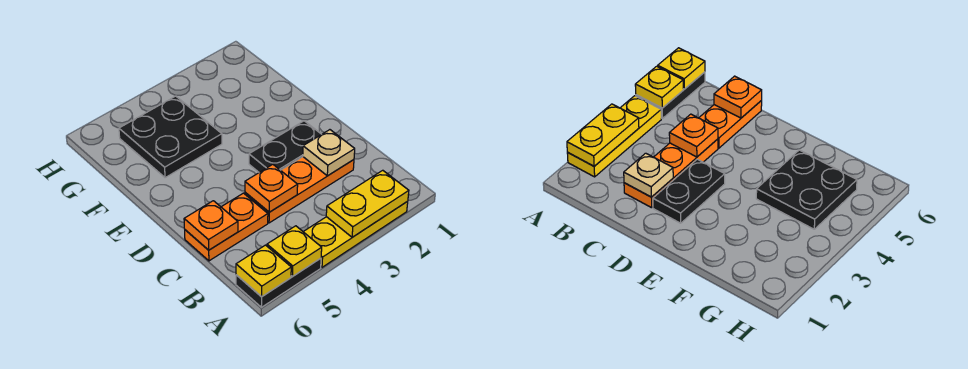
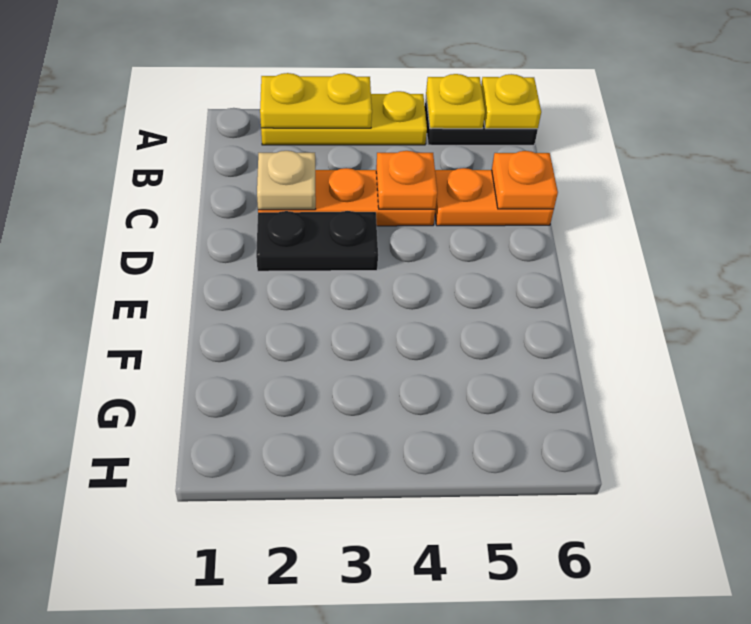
black 2x2 plate [119,96,222,178] -> none

